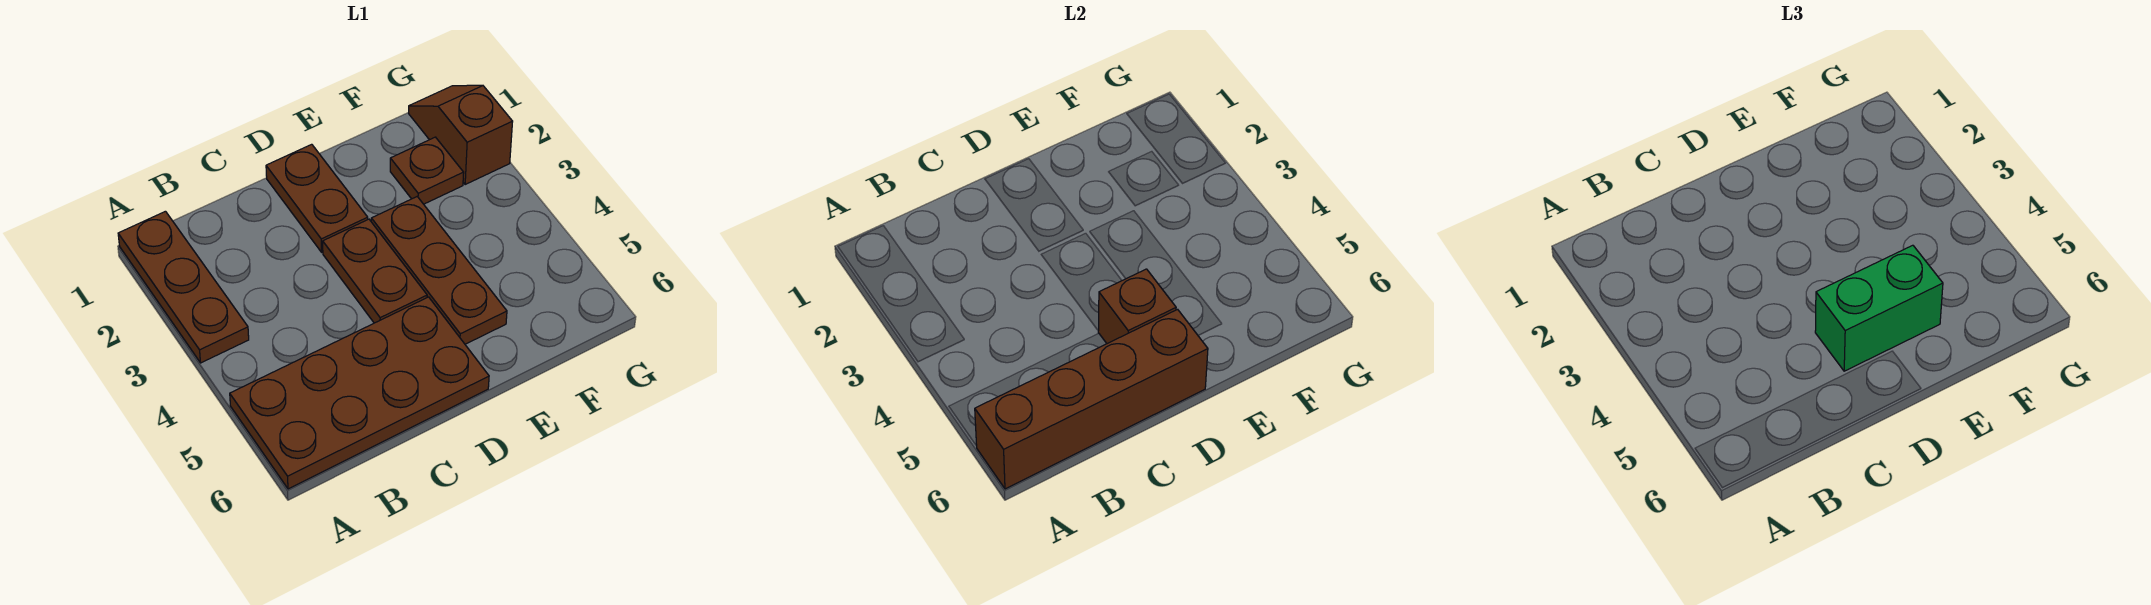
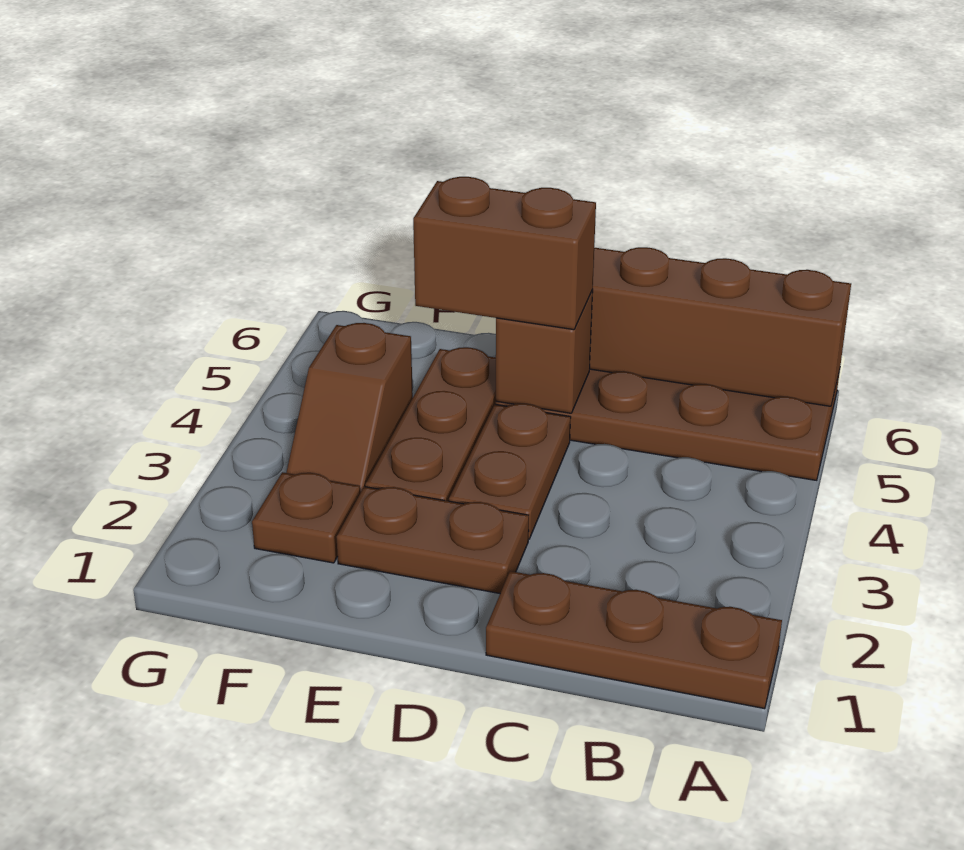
brown 1x3 plate [118,211,249,363] -> brown 1x3 plate turned to [486,571,782,709]
brown 1x2 plate [266,144,368,252] -> brown 1x2 plate turned to [337,487,529,593]
green 1x2 brick [1815,245,1943,371] -> brown 1x2 brick [413,177,596,330]
brown 1x2 slope [409,85,513,184] -> brown 1x2 slope moved to [286,323,413,493]

